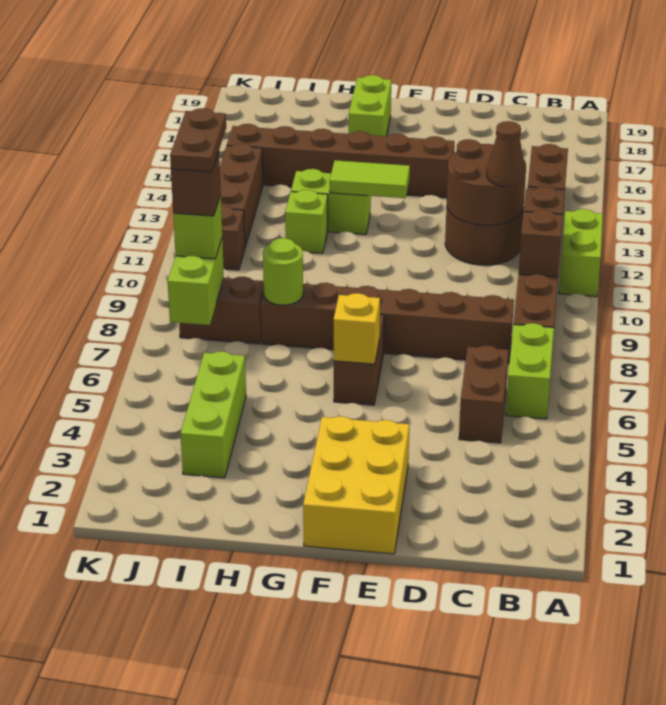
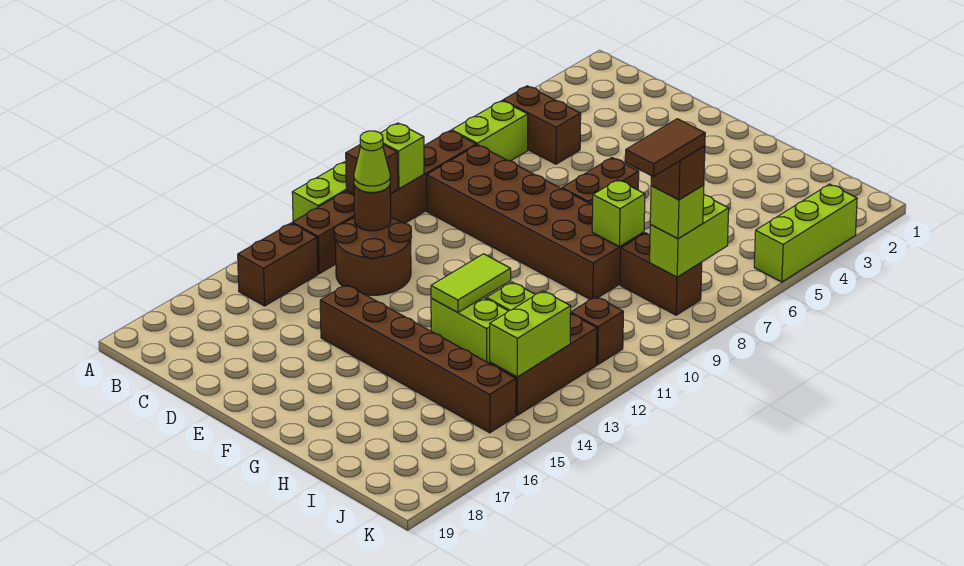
brown 1x1 brick [519,210,563,277] -> lime 1x1 brick [381,123,424,189]
brown 1x2 brick [459,345,509,443] -> brown 1x2 brick turned to [503,86,581,164]
brown 1x6 brick [261,283,514,363] -> brown 2x6 brick [427,145,644,299]
brown 2x2 round brick [447,139,526,226] -> brown 1x1 round brick [354,185,391,231]
brown 1x1 cone [487,121,526,186] -> lime 1x1 cone [354,131,390,193]
yellow 2x3 brick [303,416,409,554] -> none
yellow 1x1 brick [334,293,380,364] -> none
lime 1x2 tile [330,160,410,198] -> lime 1x2 tile turned to [431,254,511,313]
lime 1x2 brick [349,75,391,136] -> lime 1x2 brick moved to [490,291,571,377]
lime 1x1 round brick [263,238,303,305] -> lime 1x1 brick [592,180,645,247]
lime 1x3 brick [181,351,246,478] -> lime 1x3 brick moved to [754,184,857,282]
brown 1x2 plate [170,108,226,172] -> brown 1x2 tile [626,119,705,177]

